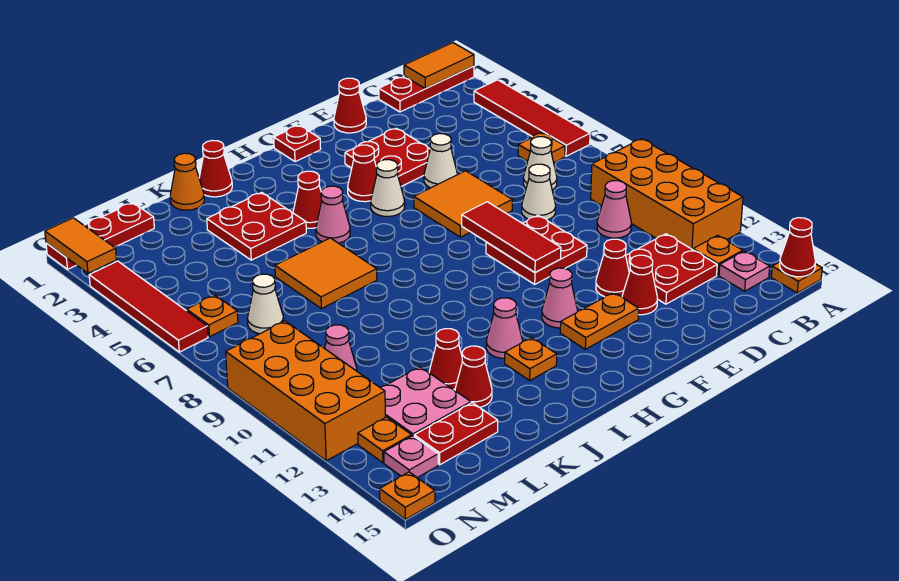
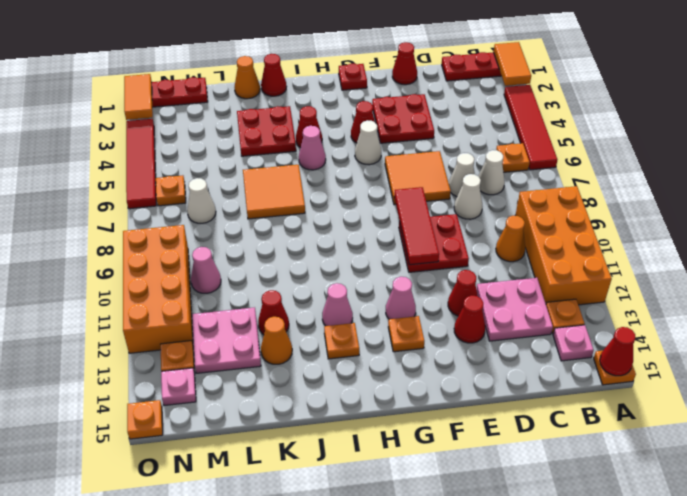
orange 1x2 tile [404,43,474,89] -> orange 1x2 tile turned to [494,42,531,86]
pink 1x1 cone [597,181,631,238] -> orange 1x1 cone [496,216,525,262]
red 2x2 plate [626,234,717,304] -> pink 2x2 plate [476,278,553,341]
white 1x1 cone [424,134,457,188] -> white 1x1 cone moved to [449,153,475,197]
orange 1x2 plate [560,292,639,349] -> orange 1x1 plate [388,316,424,352]
red 1x1 cone [455,346,492,407] -> orange 1x1 cone [261,317,292,364]
red 1x2 plate [414,403,498,465] -> none

